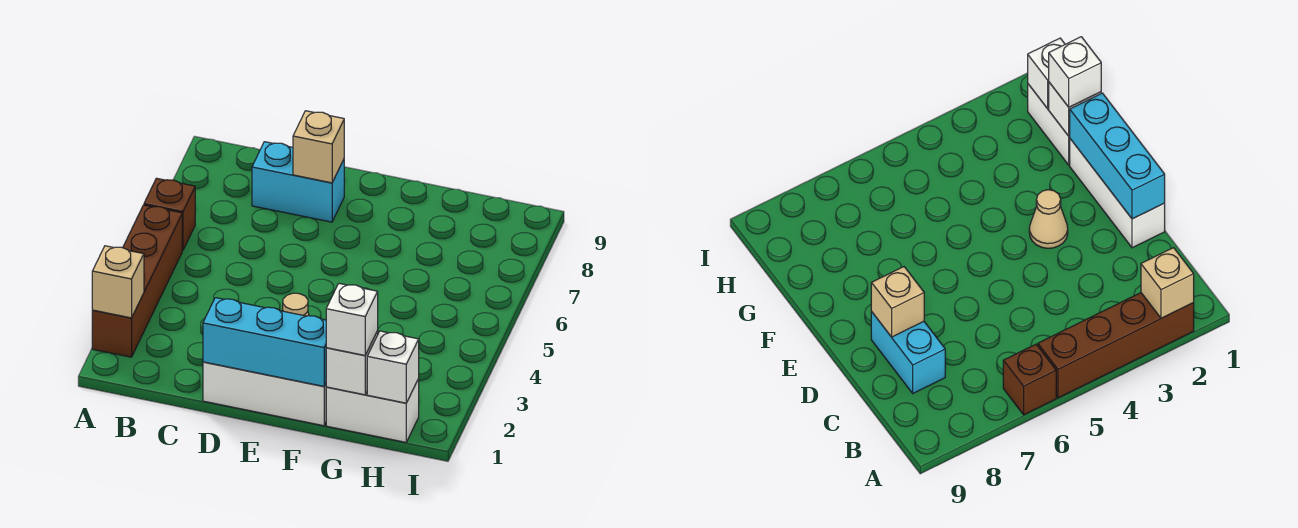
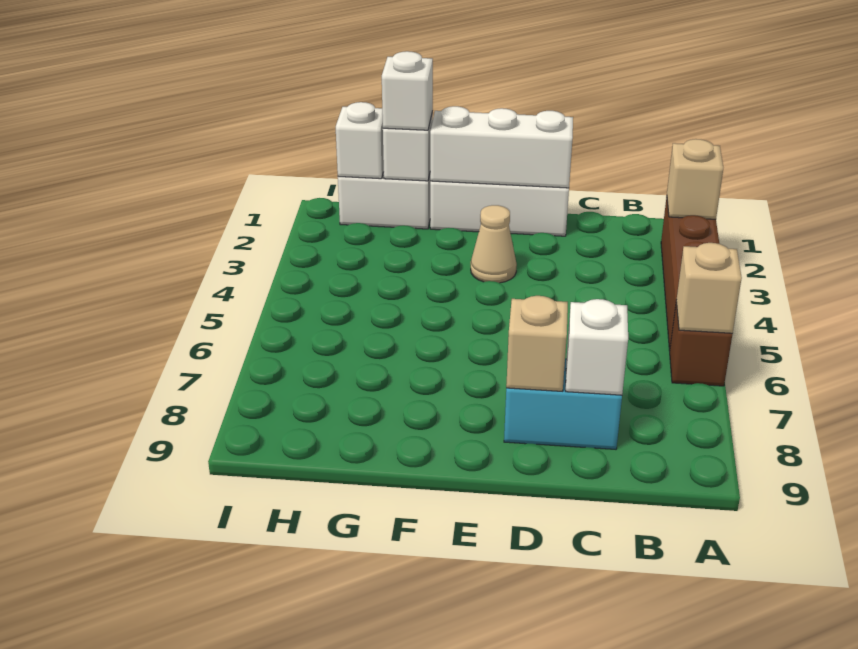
none -> tan 1x1 brick [676,243,742,333]
none -> white 1x1 brick [566,299,628,395]
cyan 1x3 brick [203,298,326,386] -> white 1x3 brick [430,106,573,188]

